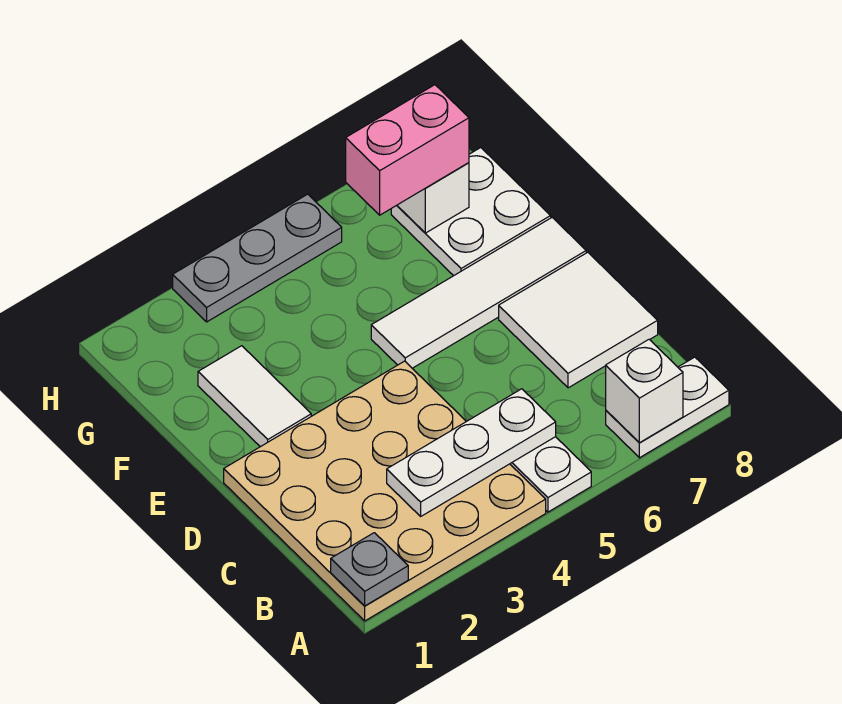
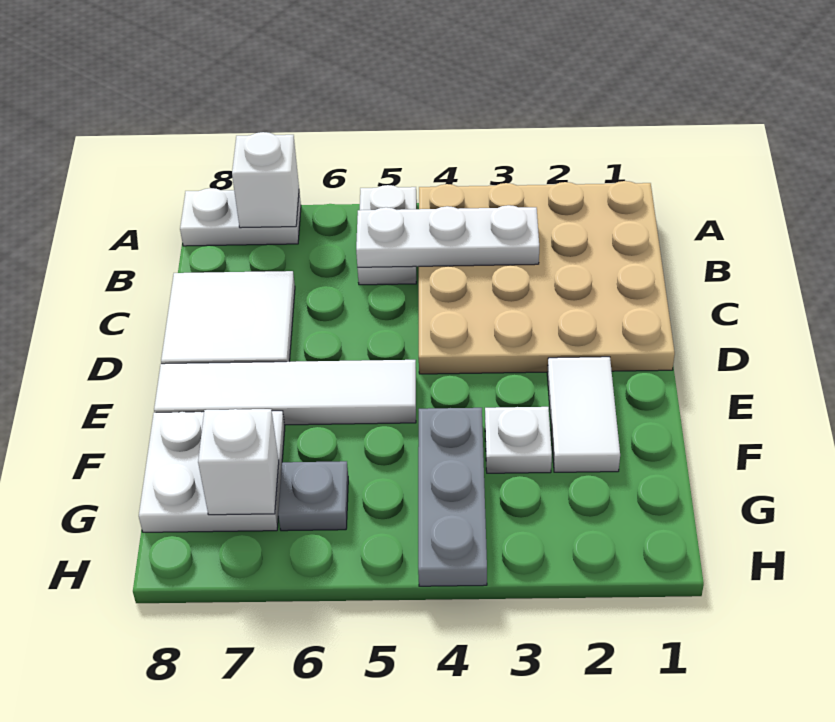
grey 1x1 plate [331,533,408,606] -> grey 1x1 plate moved to [278,461,348,531]
none -> white 1x1 plate [485,407,552,473]
pink 1x2 brick [346,85,469,215] -> none
grey 1x3 plate [173,194,342,322] -> grey 1x3 plate turned to [418,408,487,586]

